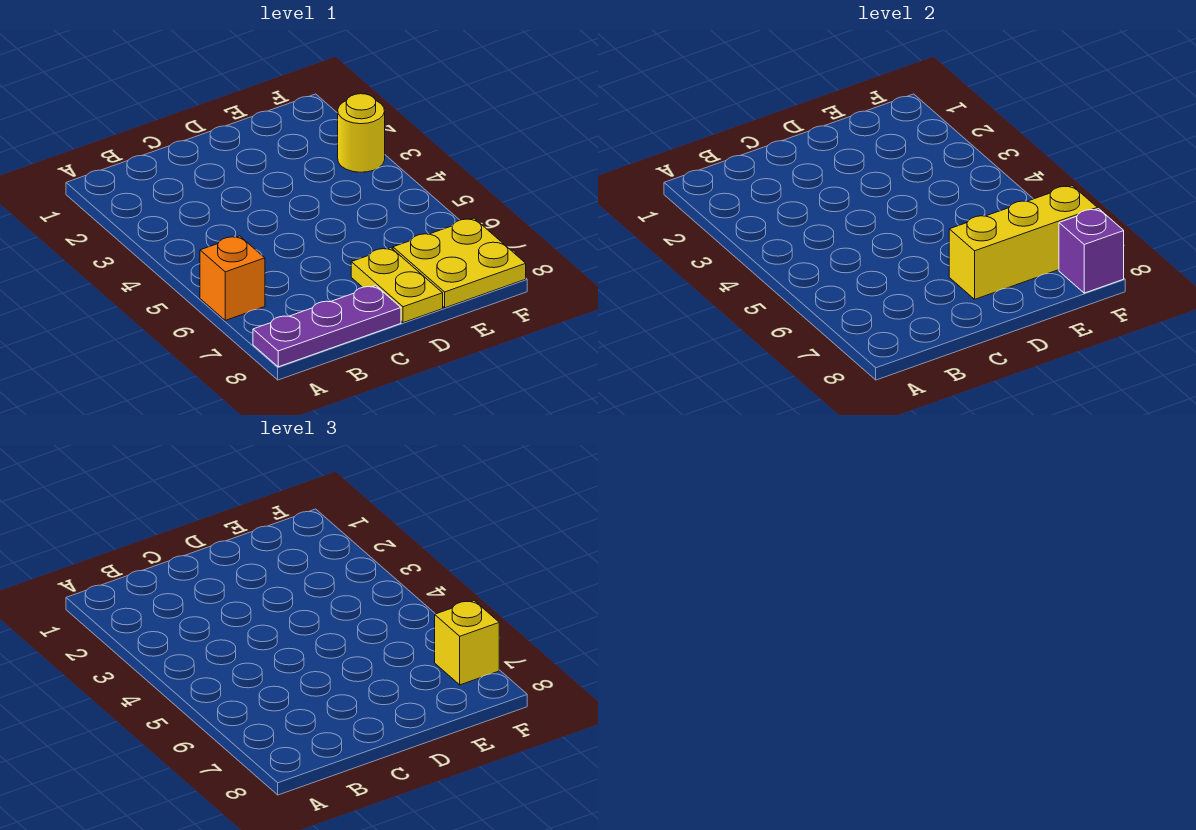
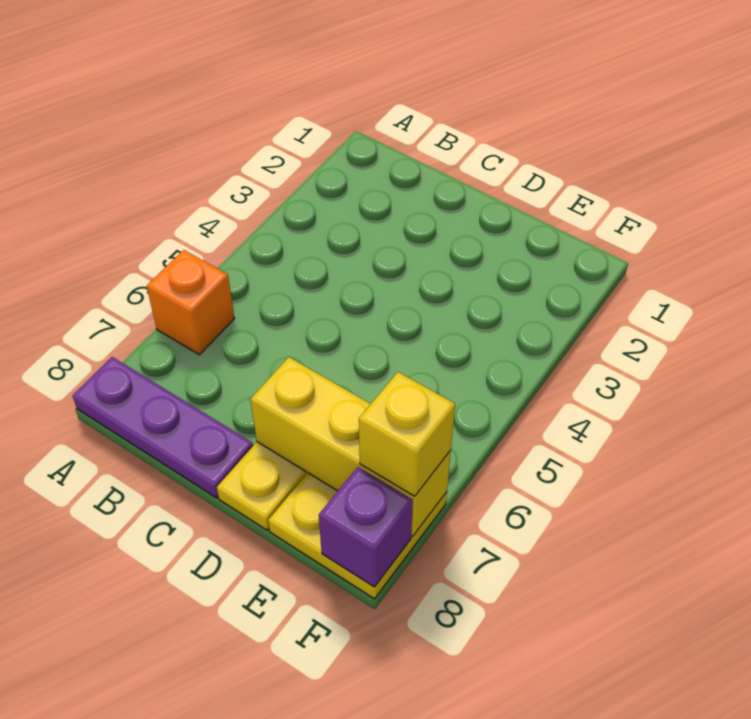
yellow 1x1 round brick [338,94,385,172] -> none

